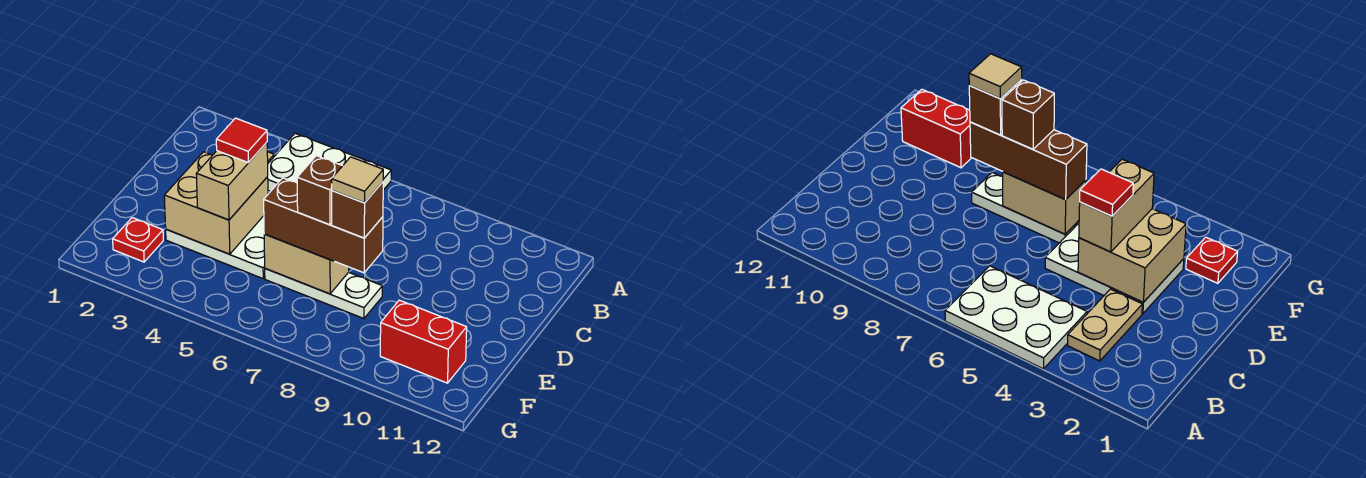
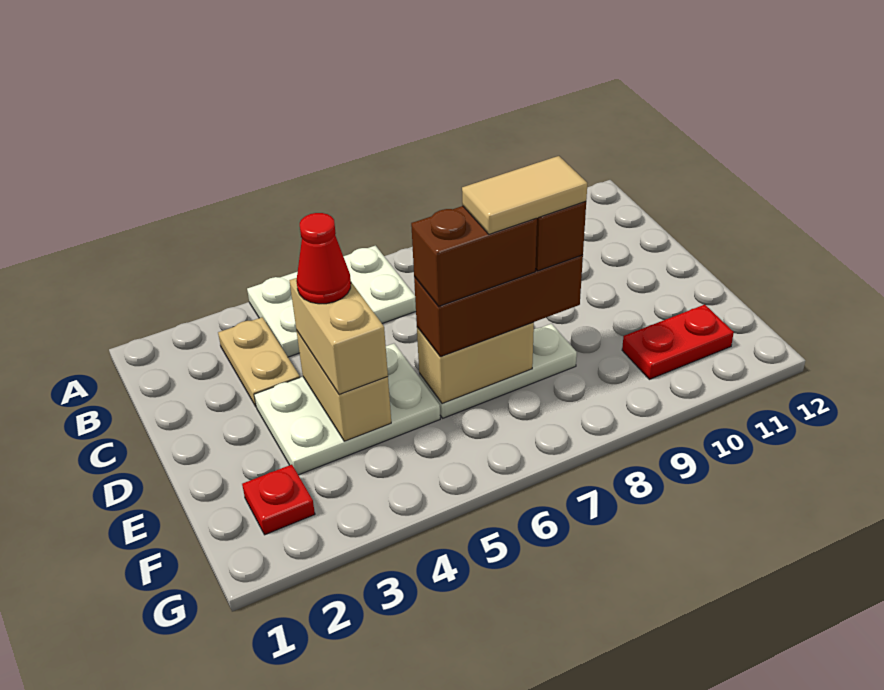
tan 2x2 brick [164,152,268,254] -> tan 1x2 brick [296,330,391,441]
red 1x1 tile [216,118,267,163] -> red 1x1 cone [296,213,351,304]
brown 1x1 brick [297,156,342,225] -> brown 1x2 brick [411,206,537,306]
tan 1x1 tile [332,157,383,203] -> tan 1x2 tile [462,156,587,234]
red 1x2 brick [380,300,467,383] -> red 1x2 plate [622,305,734,379]

